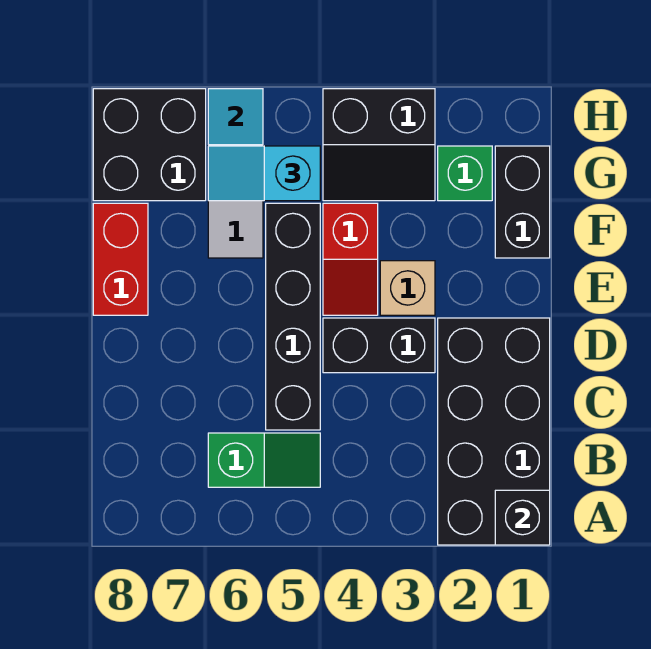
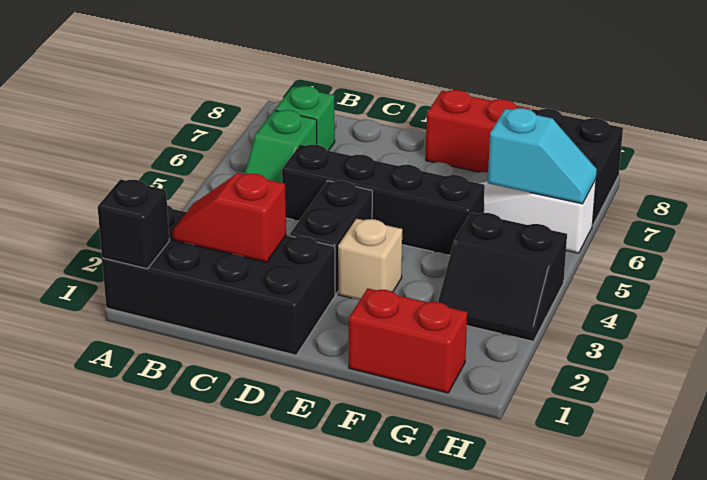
red 1x2 slope [323,203,378,315] -> red 1x2 slope moved to [172,173,286,262]
black 1x2 brick [495,146,550,258] -> red 1x2 brick [349,288,467,393]
green 1x1 brick [438,146,492,201] -> green 1x1 brick moved to [275,86,335,151]
black 2x2 slope [323,89,435,201] -> black 2x2 slope turned to [438,213,567,341]
cyan 1x2 slope [208,146,320,201] -> none

